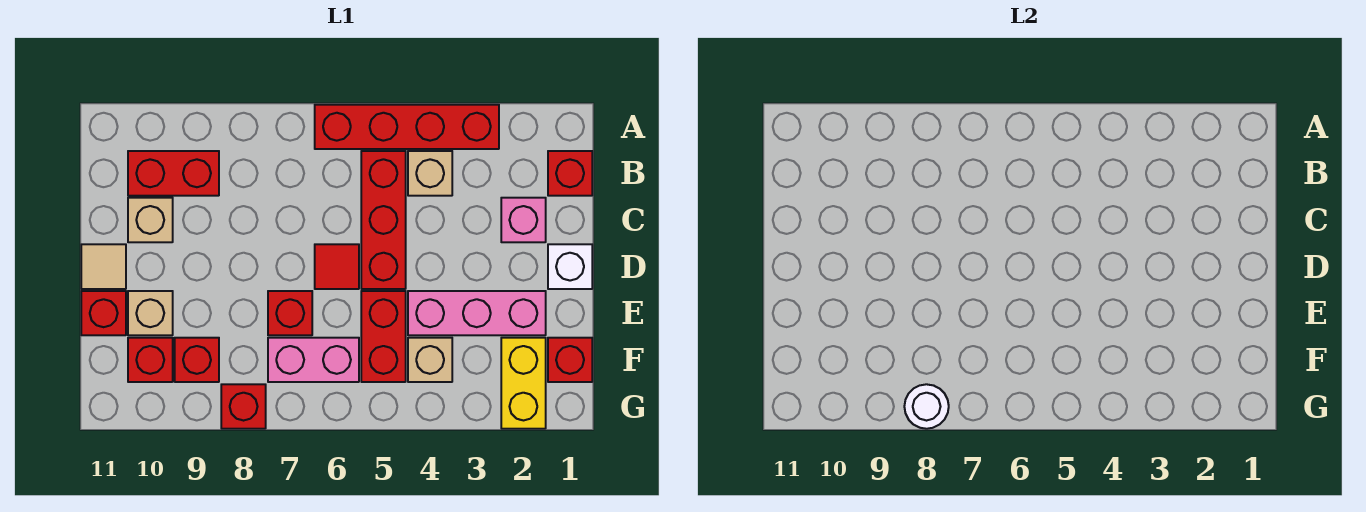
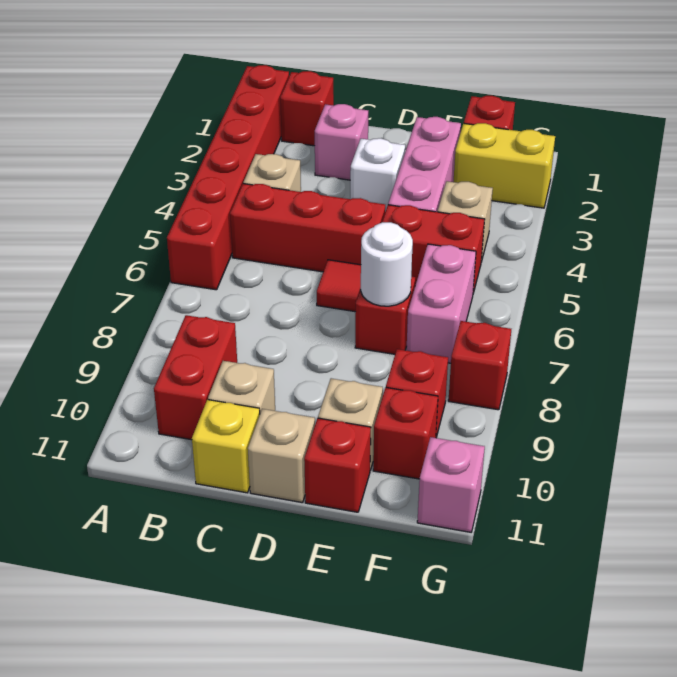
red 1x4 brick [315,105,499,149] -> red 1x6 brick [167,65,289,290]
none -> yellow 1x1 brick [192,400,260,493]
white 1x1 brick [548,244,592,289] -> white 1x1 brick moved to [350,138,405,212]
tan 1x1 tile [81,244,126,289] -> tan 1x1 brick [248,409,315,503]
white 1x1 round brick [904,384,949,429] -> white 1x1 round brick moved to [361,222,413,306]
none -> pink 1x1 brick [417,437,485,532]

